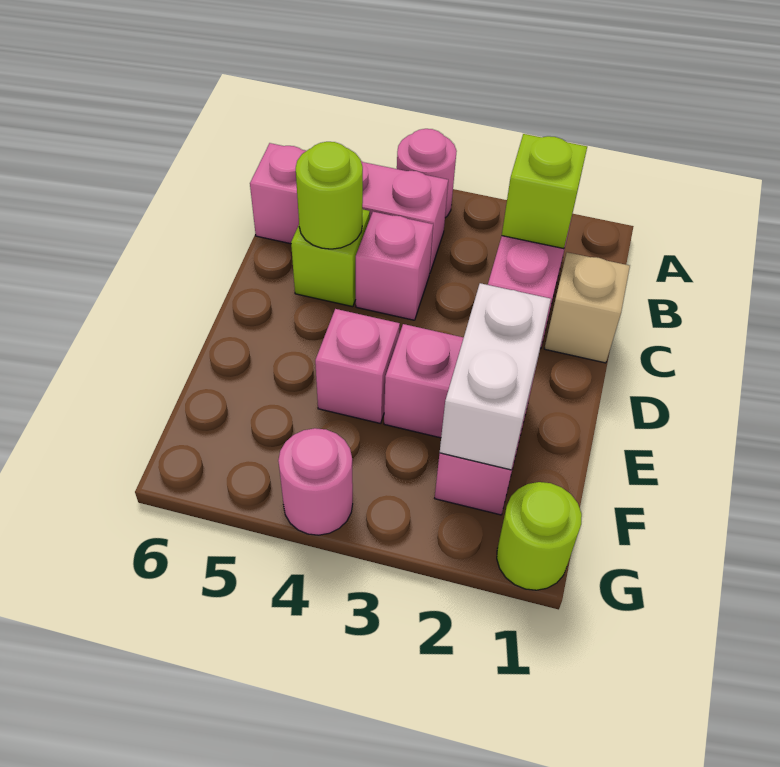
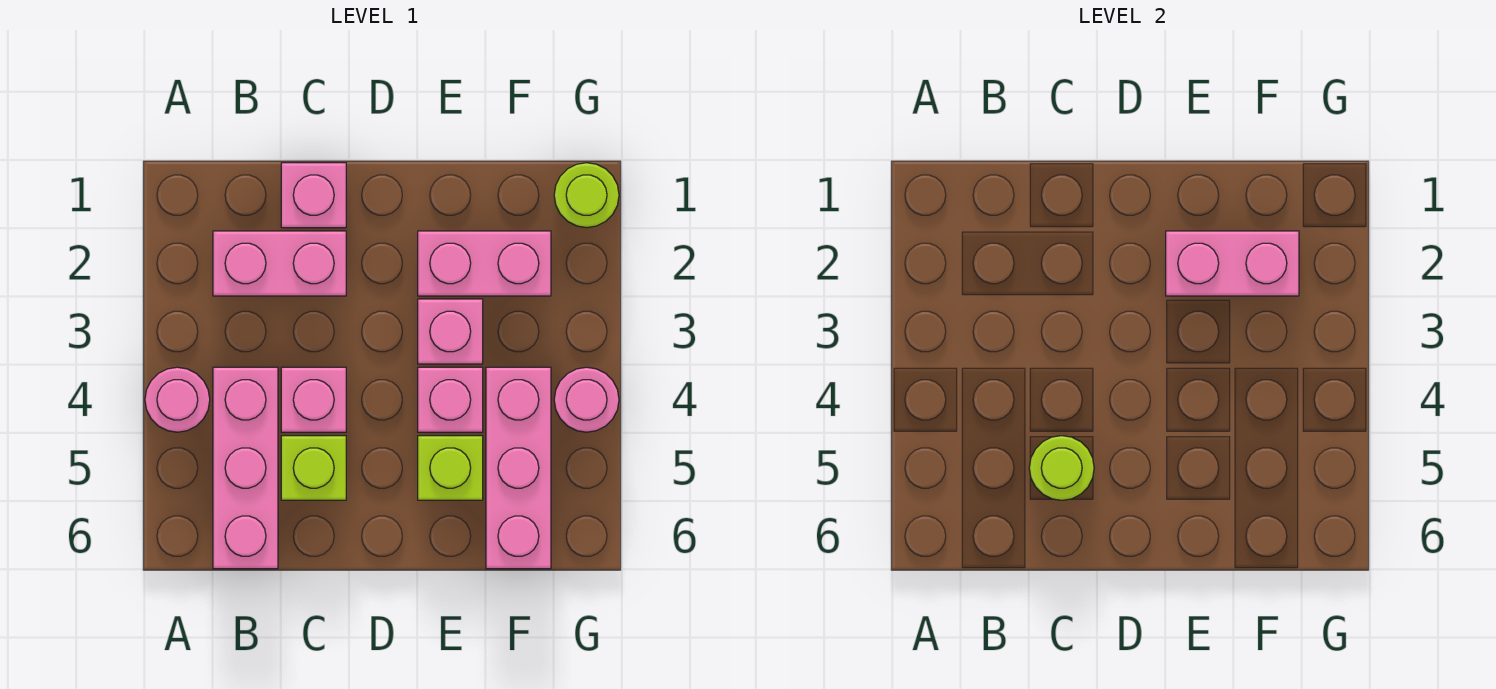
lime 1x1 brick [502,134,587,249] -> lime 1x1 brick moved to [418,436,483,500]
tan 1x1 brick [544,252,630,363] -> pink 1x1 brick [281,163,346,228]
white 1x2 brick [440,283,551,470] -> pink 1x2 brick [1166,231,1299,296]
none -> pink 1x3 brick [486,367,551,569]

